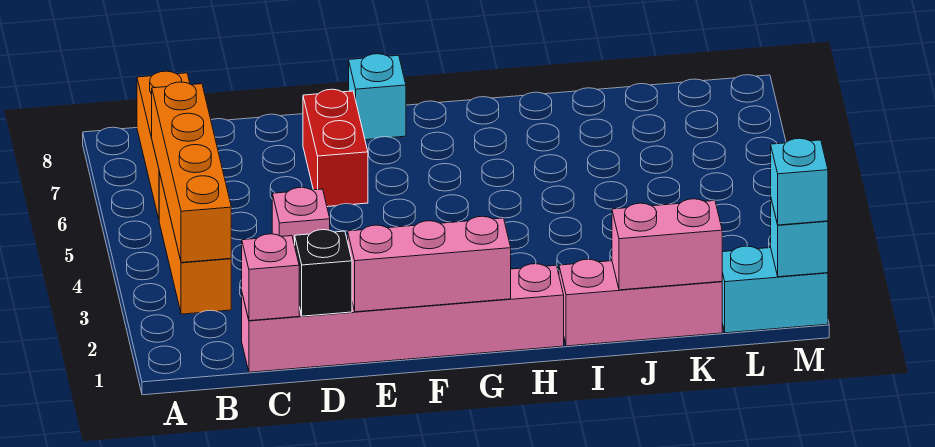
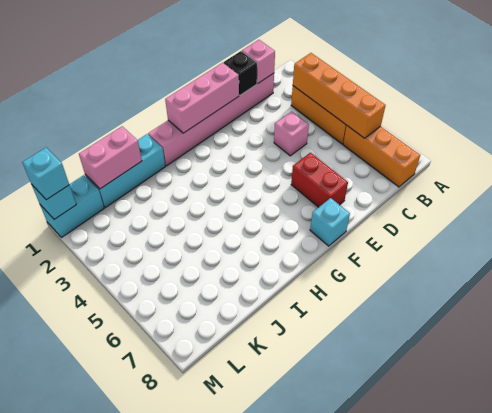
pink 1x3 brick [559,259,722,346] -> cyan 1x3 brick [85,134,165,208]

